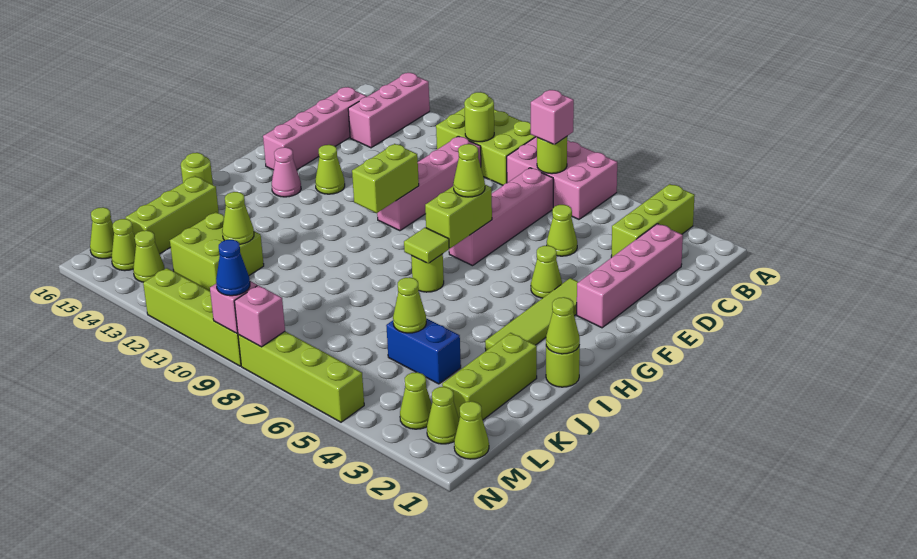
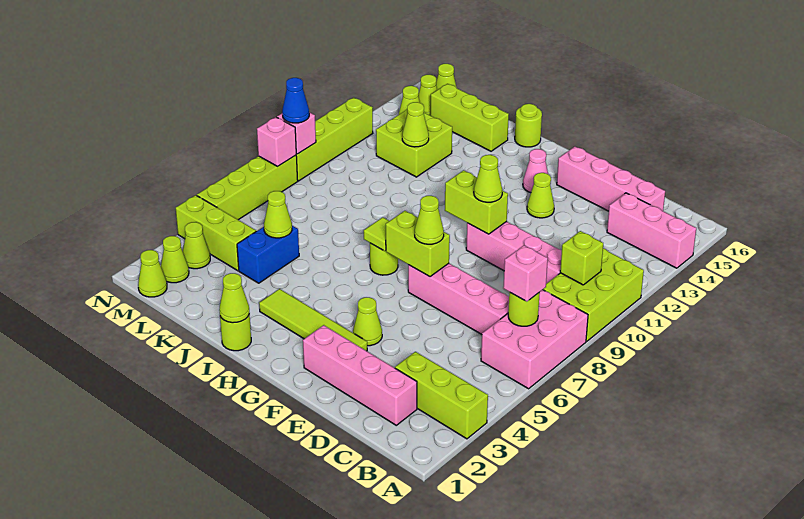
lime 1x1 round brick [464,92,494,142] -> lime 1x1 brick [560,231,603,285]
lime 1x1 cone [547,205,577,256] -> lime 1x1 cone moved to [474,155,502,202]
lime 1x3 brick [442,333,537,420] -> lime 1x3 brick moved to [176,195,256,271]

